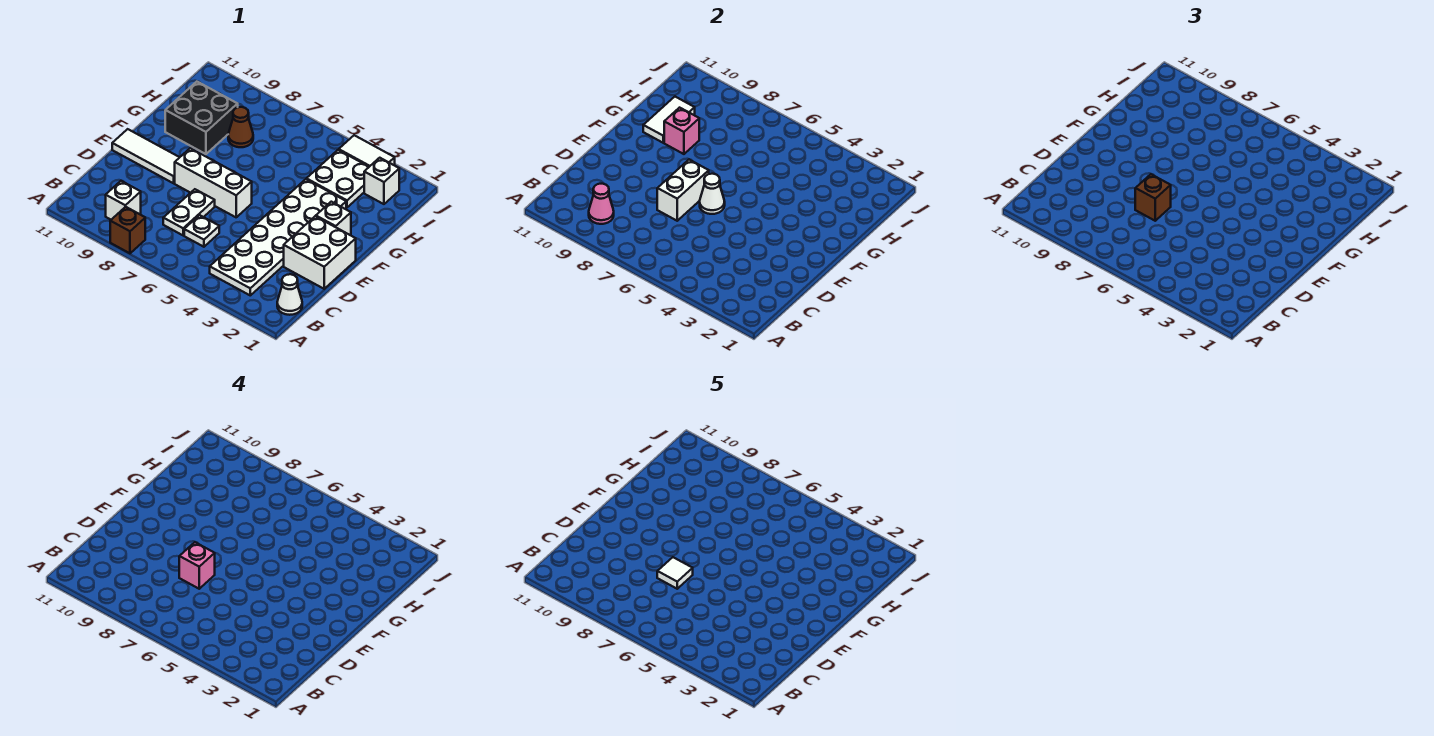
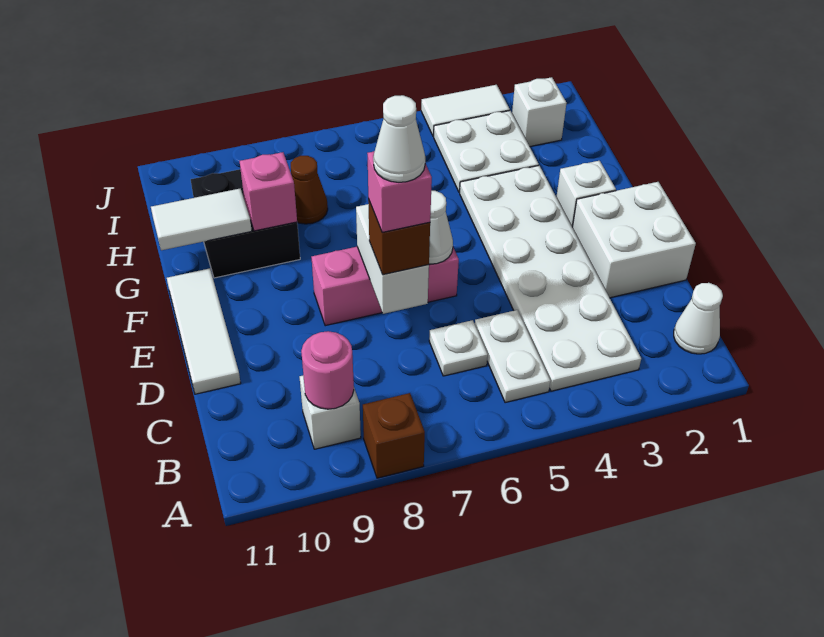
pink 1x1 cone [589,184,614,224] -> pink 1x1 round brick [301,331,354,409]
white 1x2 plate [163,189,215,235] -> white 1x2 plate moved to [475,310,550,403]
white 1x1 tile [657,557,693,589] -> white 1x1 cone [373,95,425,182]
white 1x3 brick [175,148,252,217] -> pink 1x3 brick [312,247,459,326]
white 1x3 tile [112,129,180,183] -> white 1x3 tile turned to [167,268,241,394]
white 1x2 tile [643,97,695,143] -> white 1x2 tile turned to [151,189,252,250]

